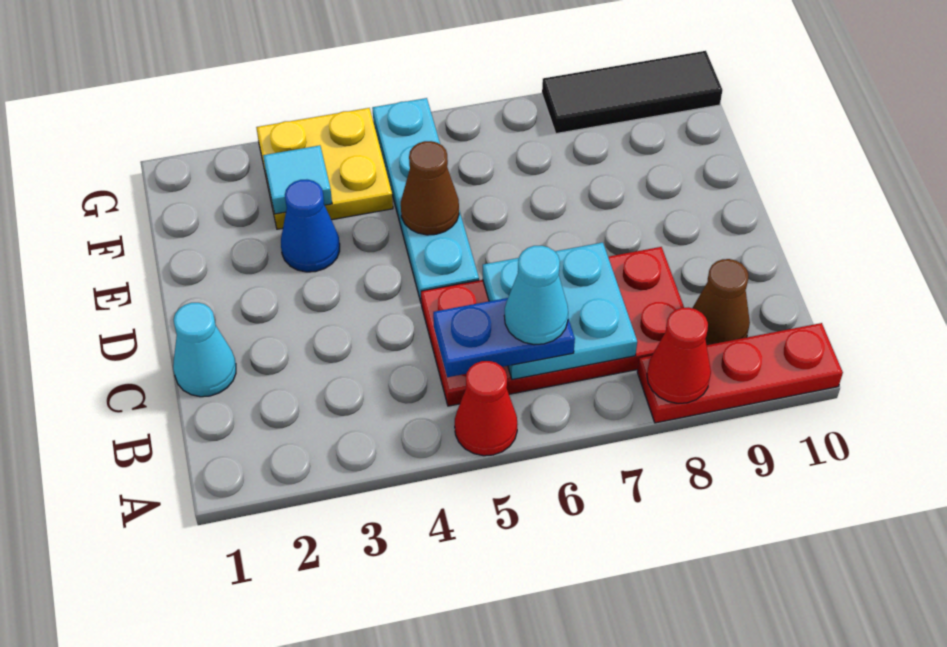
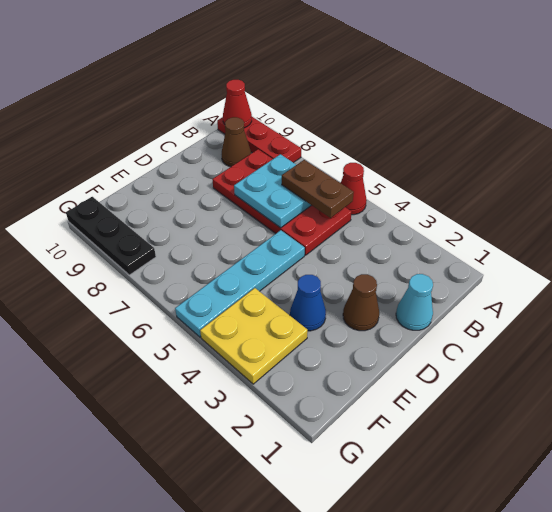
red 1x1 cone [647,307,711,403] -> red 1x1 cone moved to [223,80,252,128]
blue 1x2 plate [433,298,575,377] -> brown 1x2 plate [282,160,354,218]
cyan 1x1 cone [504,246,568,345] -> none
brown 1x1 cone [401,141,459,235] -> brown 1x1 cone moved to [343,274,379,331]
cyan 1x1 tile [263,145,332,214] -> none
black 1x3 tile [542,51,722,134] -> black 1x3 plate [66,197,156,275]

